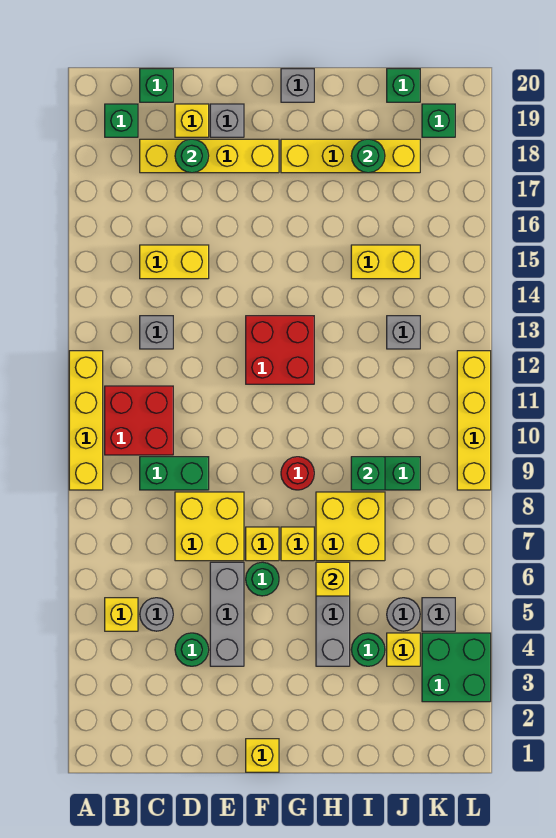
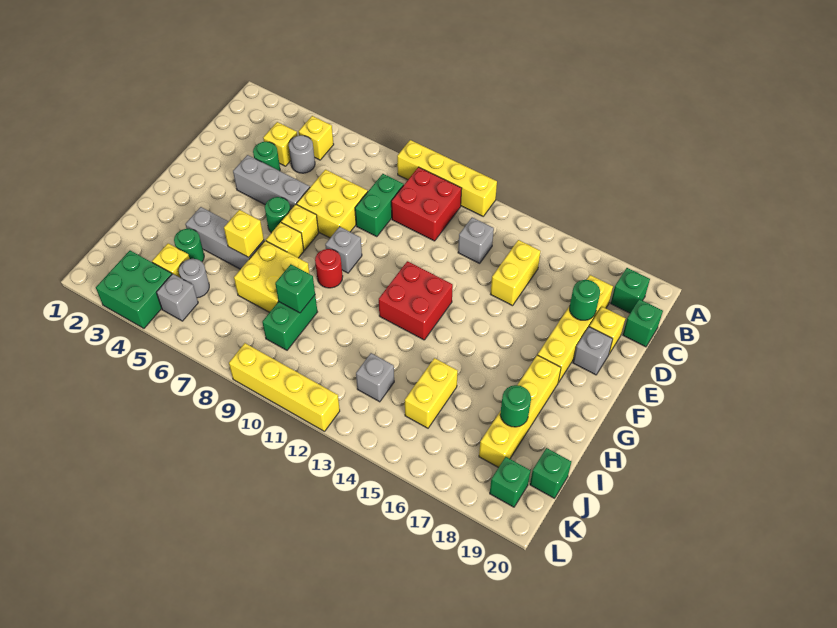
yellow 1x1 brick [246,739,279,772] -> yellow 1x1 brick moved to [263,122,297,166]
grey 1x1 brick [281,69,314,102] -> grey 1x1 brick moved to [325,227,362,273]

